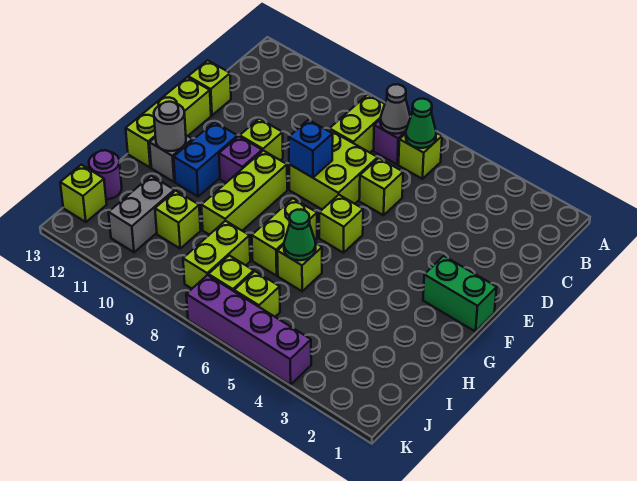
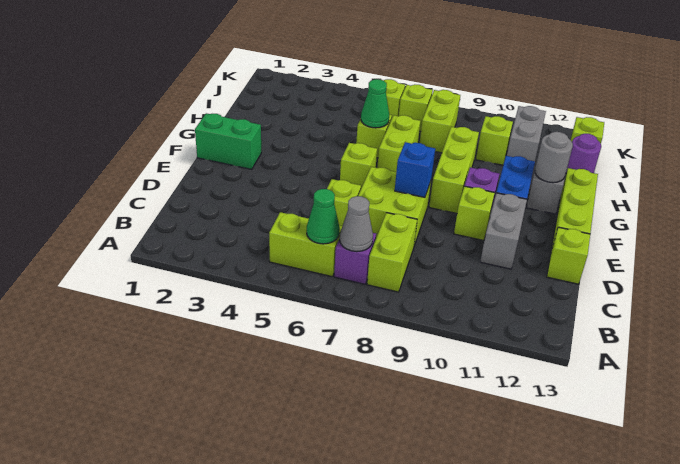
lime 1x1 brick [399,133,442,179] -> lime 1x2 brick [269,212,342,277]
none -> grey 1x2 brick [480,193,527,269]
purple 1x4 brick [186,275,311,385] -> none

